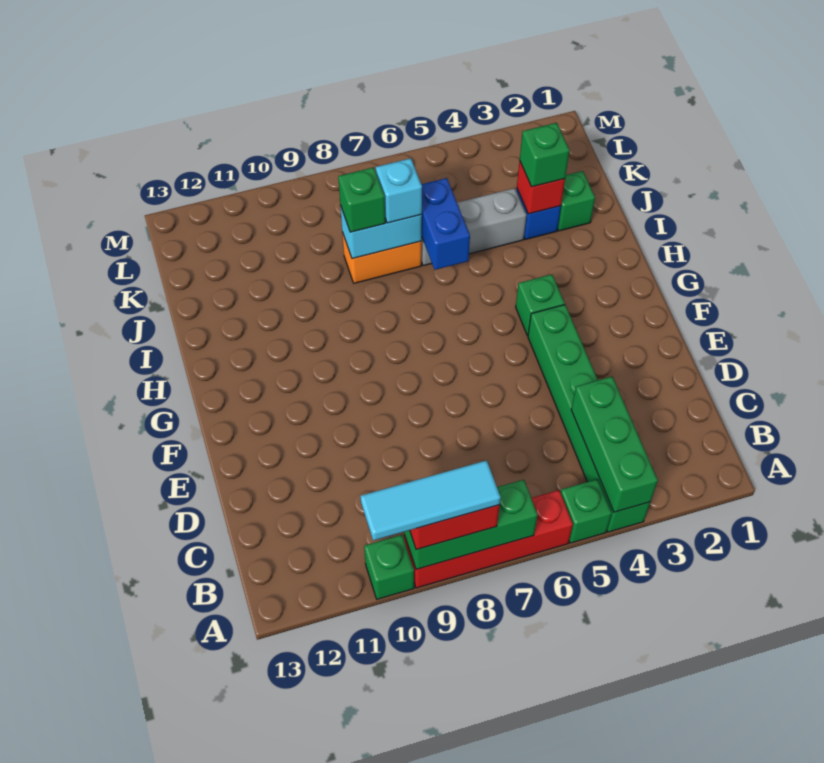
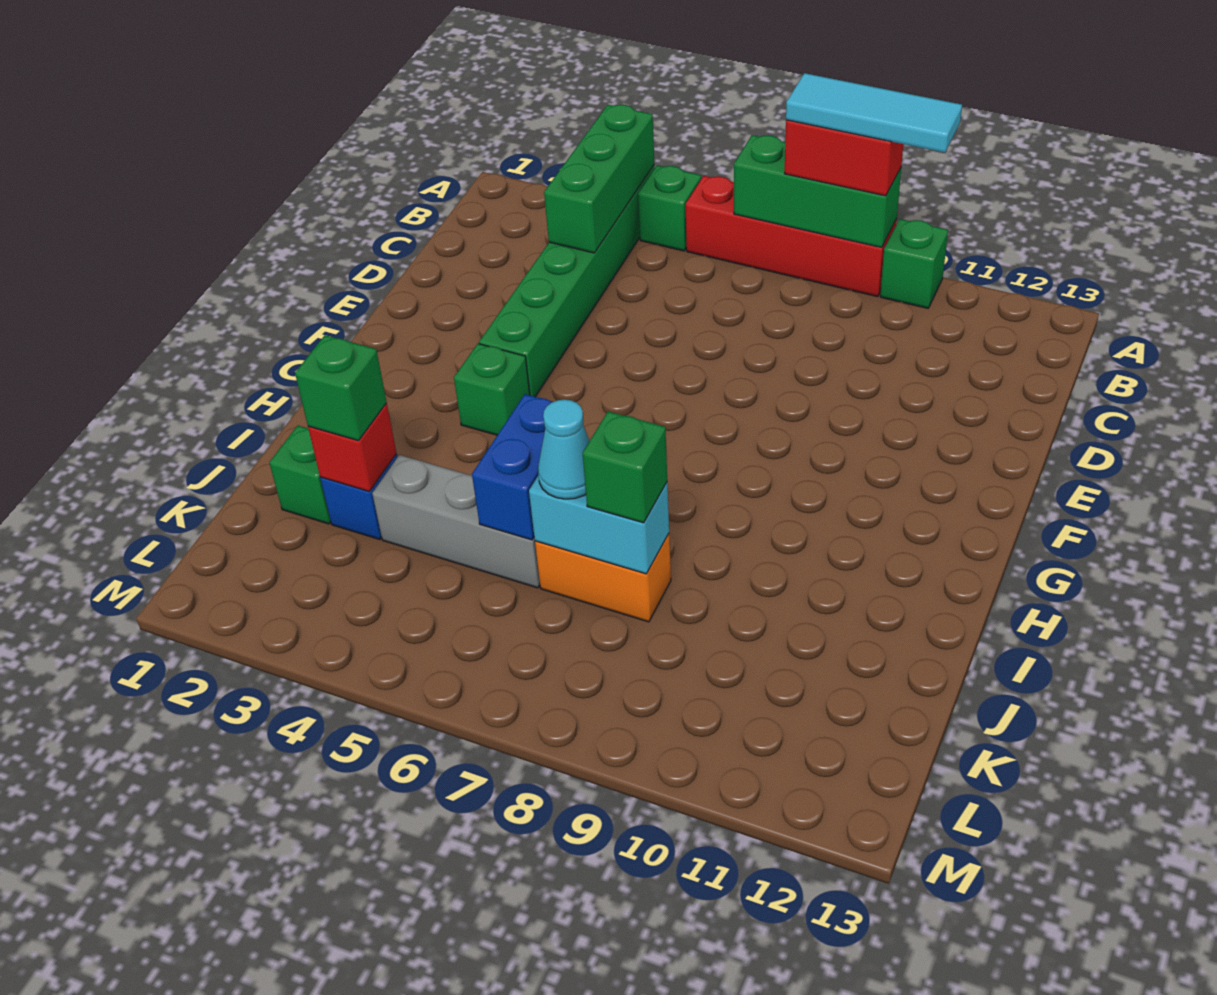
cyan 1x1 brick [376,158,422,223] -> cyan 1x1 cone [538,399,589,499]

